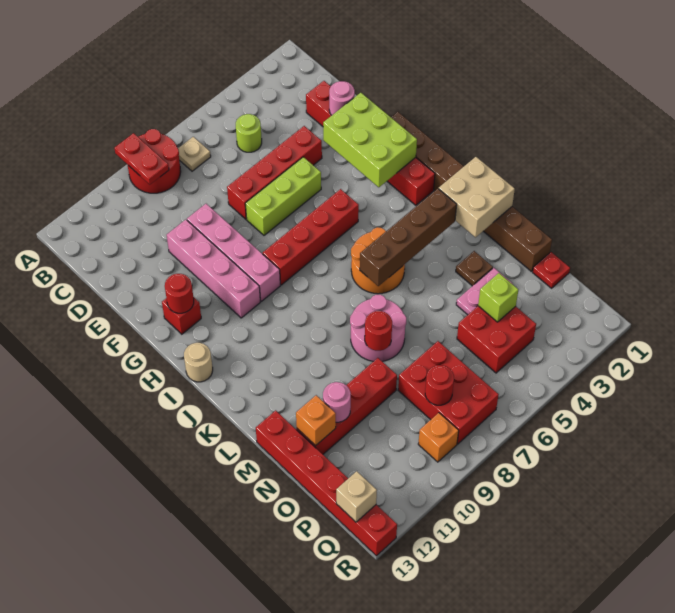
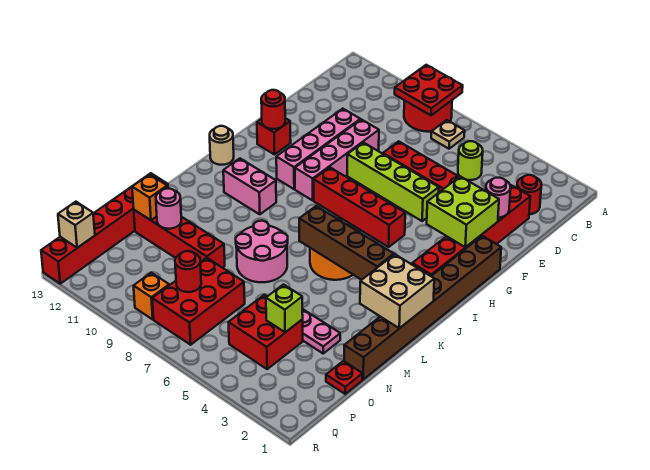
red 1x2 plate [114,133,169,184] -> red 2x2 plate [395,65,463,115]
lime 2x3 brick [323,93,417,187] -> lime 2x2 brick [427,176,499,247]
lime 1x3 brick [245,157,321,235] -> lime 1x4 brick [347,143,439,221]
none -> pink 1x2 brick [223,159,276,214]
brown 1x1 plate [456,251,493,286] -> none
red 1x1 round brick [365,311,392,351] -> red 1x1 round brick moved to [517,175,541,214]

